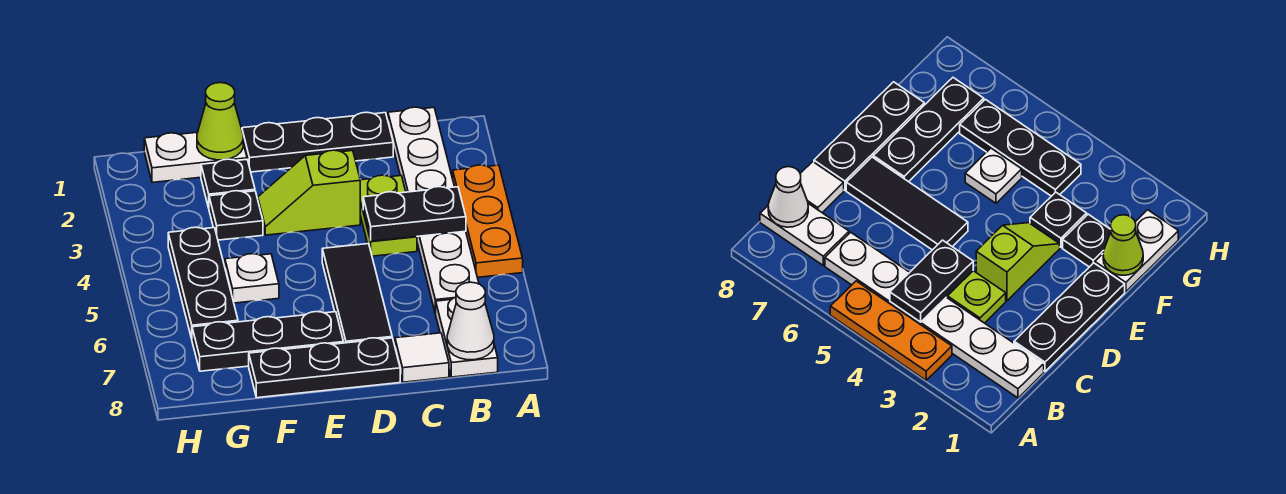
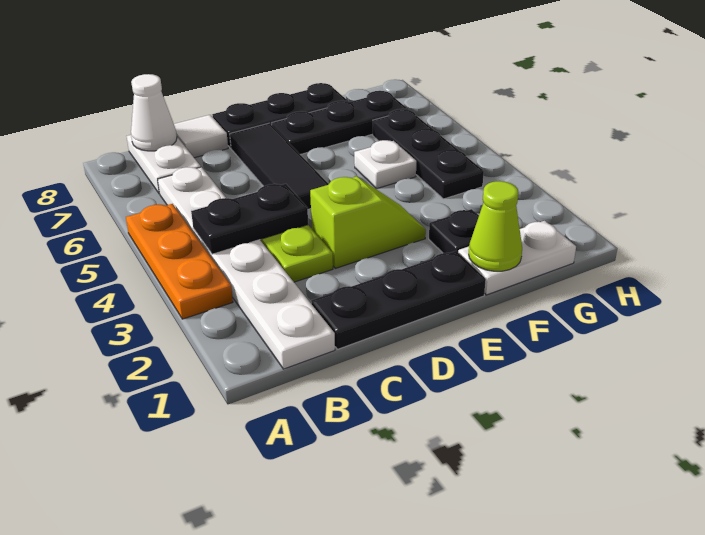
black 1x1 plate [209,191,263,240] -> none

